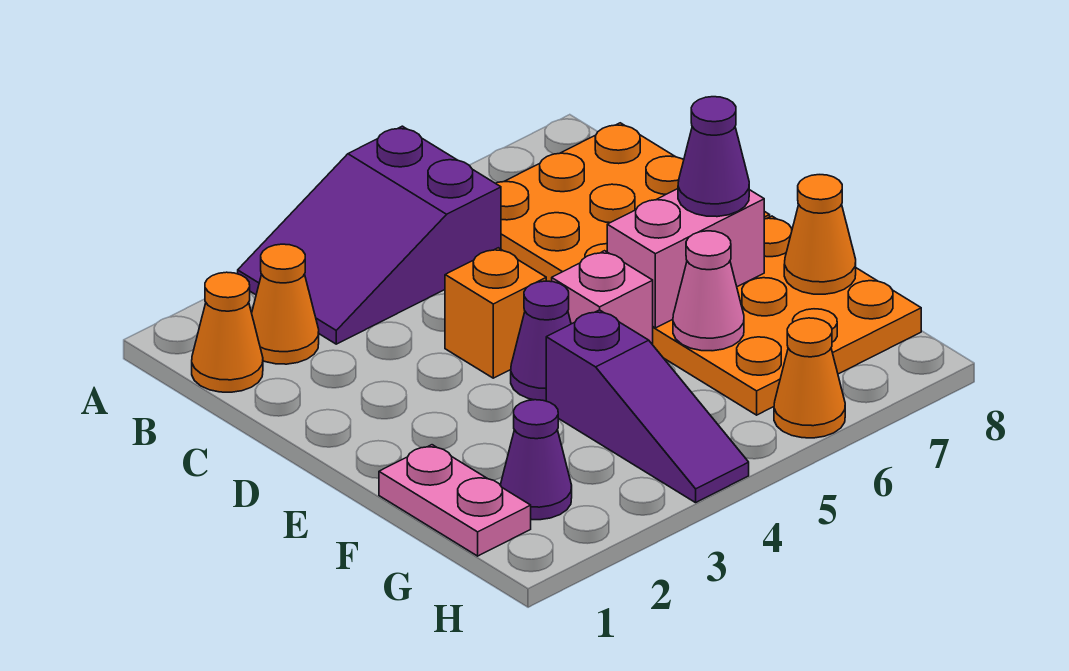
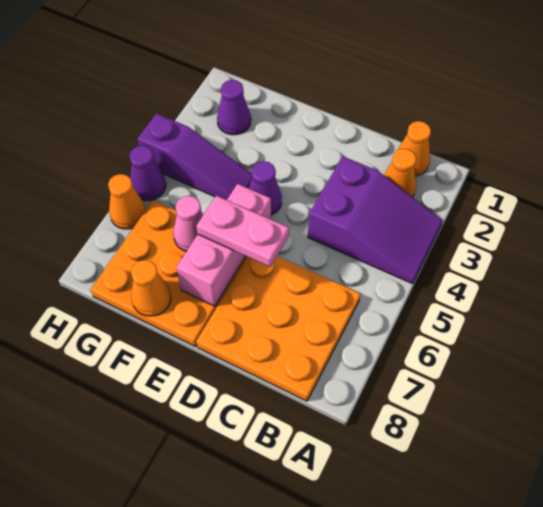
purple 2x3 slope [238,126,501,344] -> purple 2x3 slope turned to [308,157,443,284]
orange 1x1 brick [445,248,546,378] -> none
purple 1x1 cone [678,97,749,217] -> purple 1x1 cone moved to [129,146,166,201]
pink 1x2 plate [379,445,531,556] -> pink 1x2 plate moved to [196,196,289,267]
purple 1x3 slope [546,310,749,503] -> purple 1x3 slope turned to [137,113,252,200]

